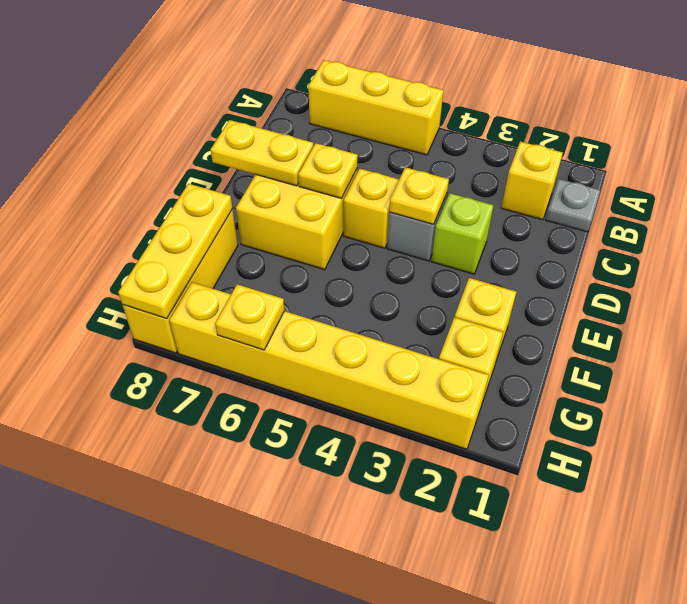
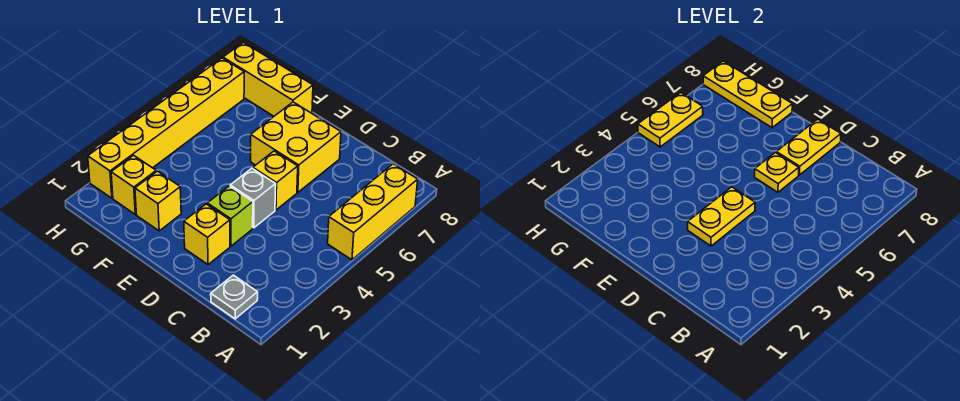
yellow 1x1 brick [501,141,563,220] -> yellow 1x1 brick moved to [184,204,230,265]
yellow 1x1 plate [389,167,449,224] -> yellow 1x2 plate [688,187,755,246]
yellow 1x1 plate [215,284,284,350] -> yellow 1x2 plate [638,92,703,147]

